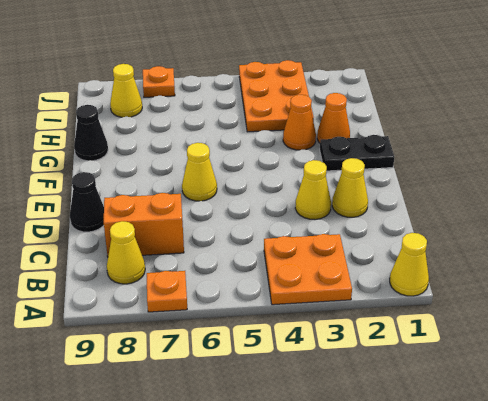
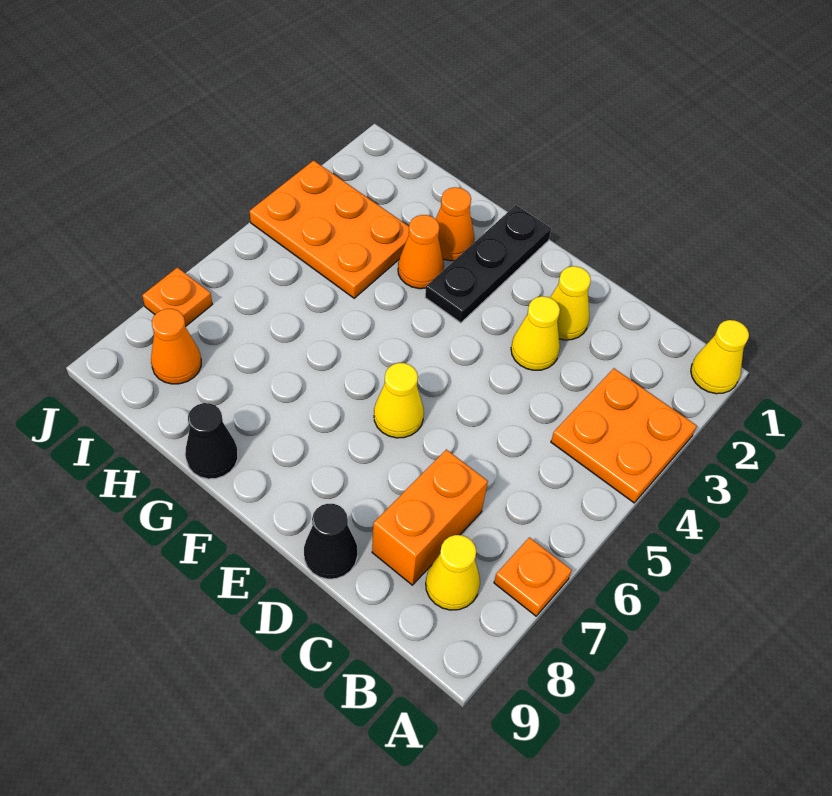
black 1x2 plate [320,135,394,171] -> black 1x3 plate [425,205,551,323]
yellow 1x1 cone [110,64,142,117] -> orange 1x1 cone [151,309,201,384]

